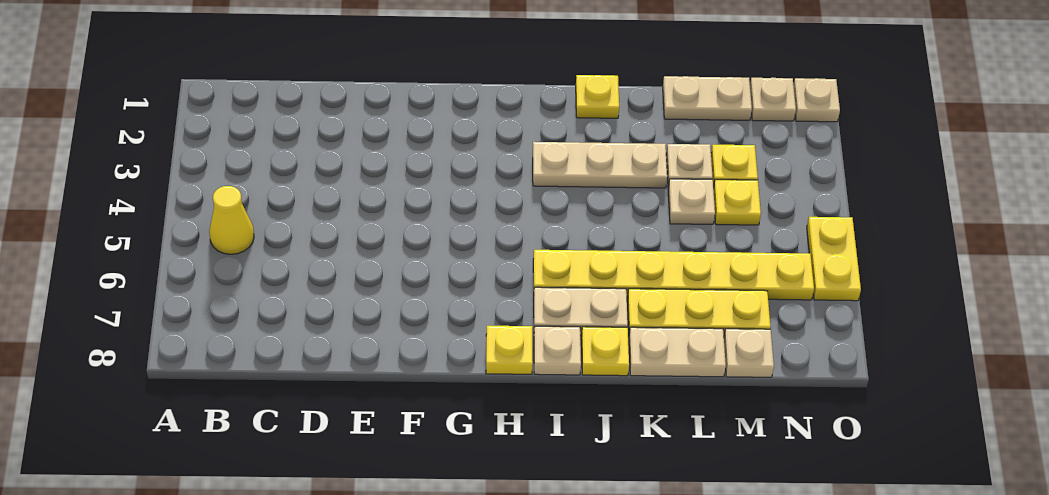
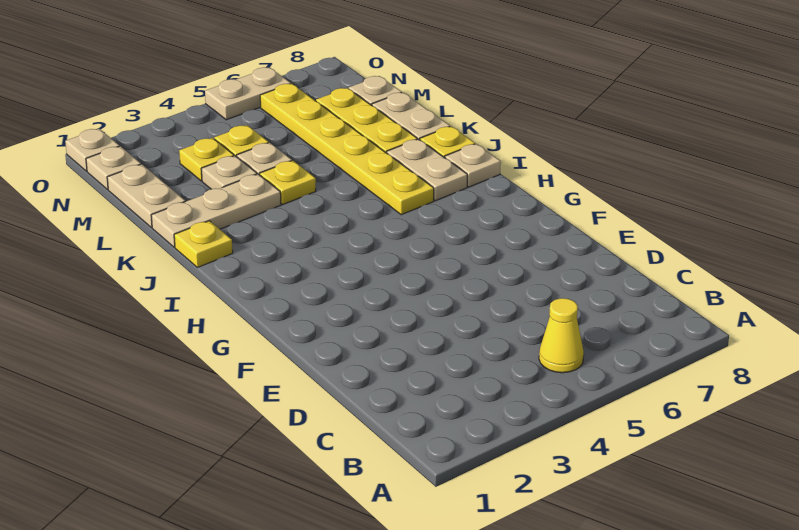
yellow 1x1 plate [486,326,533,374] -> yellow 1x1 plate moved to [260,161,316,204]
tan 1x3 plate [533,142,667,188] -> tan 1x3 plate turned to [151,174,281,247]
yellow 1x2 plate [807,217,861,301] -> tan 1x2 plate [205,67,291,120]

